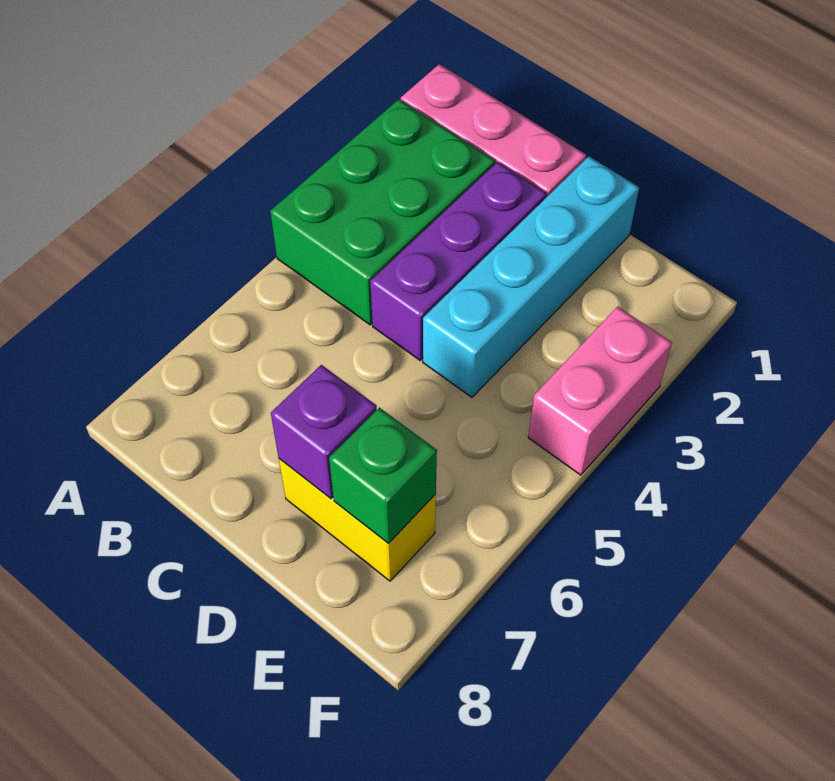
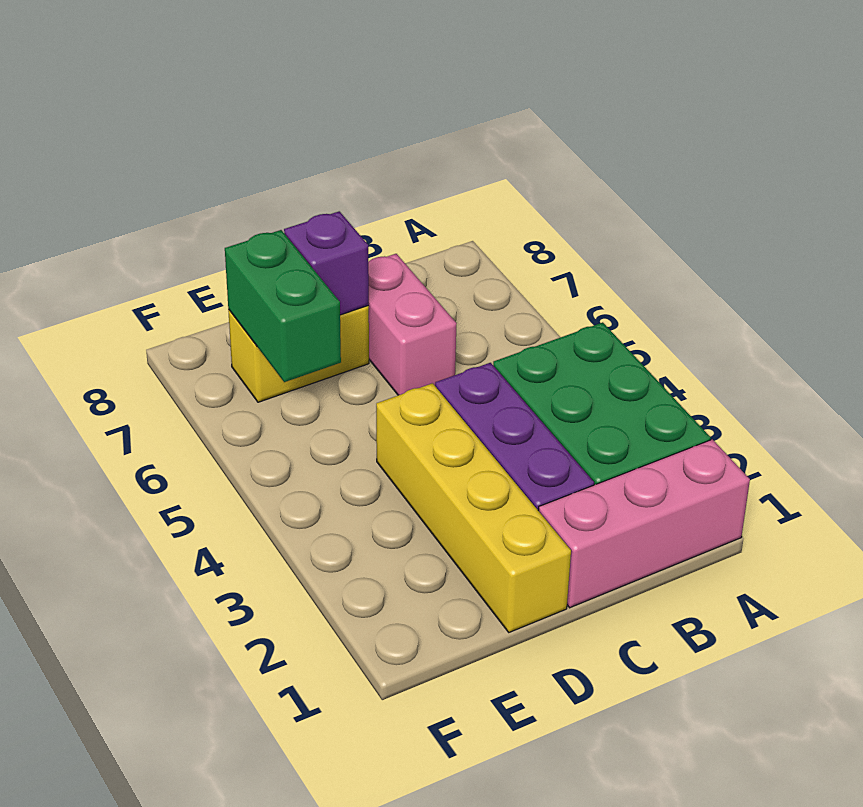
cyan 1x4 brick [423,156,639,397] -> yellow 1x4 brick [376,383,571,632]
green 1x1 brick [329,408,437,544] -> green 1x2 brick [225,230,341,382]
pink 1x2 brick [528,307,672,475] -> pink 1x2 brick moved to [368,254,457,395]

